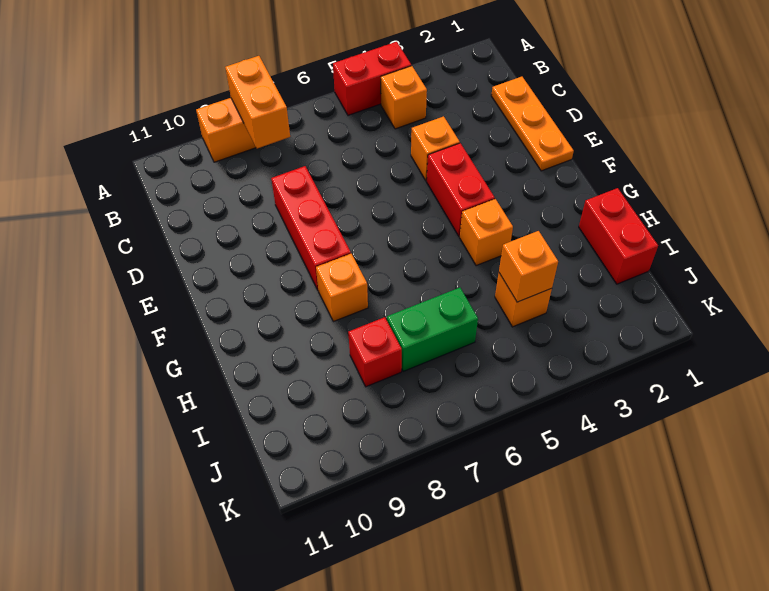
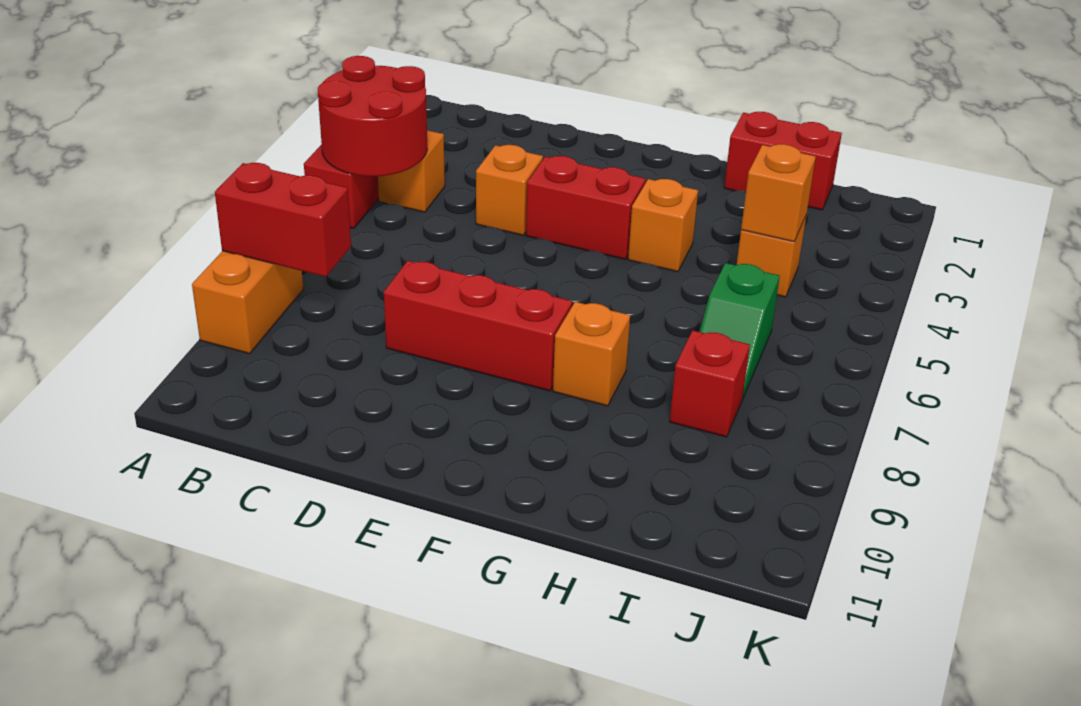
none -> red 2x2 round brick [318,56,427,176]
orange 1x2 brick [225,56,290,148] -> red 1x2 brick [215,163,351,277]
orange 1x3 plate [491,77,574,171] -> none
green 1x2 brick [387,288,478,371] -> green 1x2 slope [700,263,780,399]

